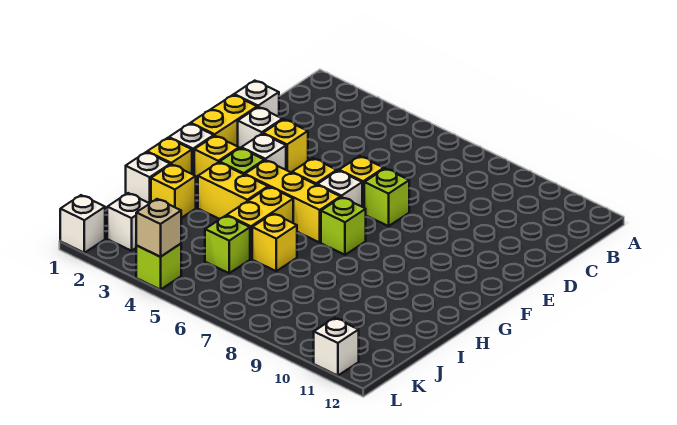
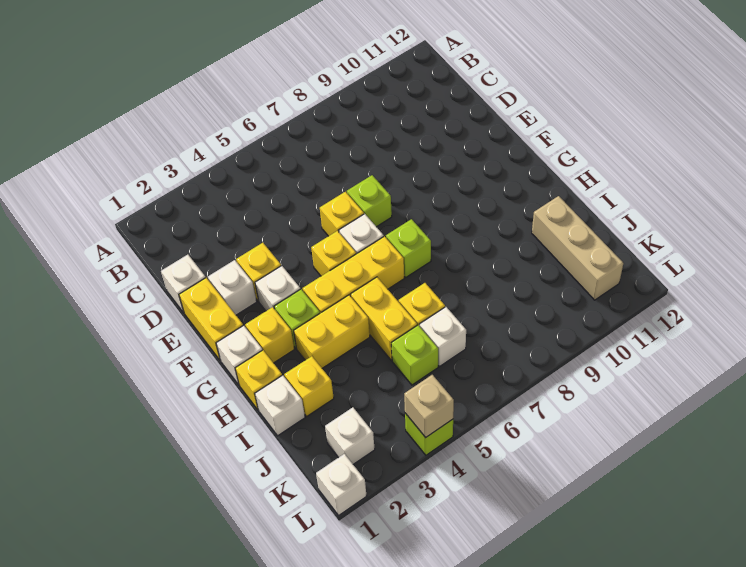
none -> tan 1x3 brick [532,196,623,300]
white 1x1 brick [314,318,359,376] -> white 1x1 brick moved to [420,307,466,366]

